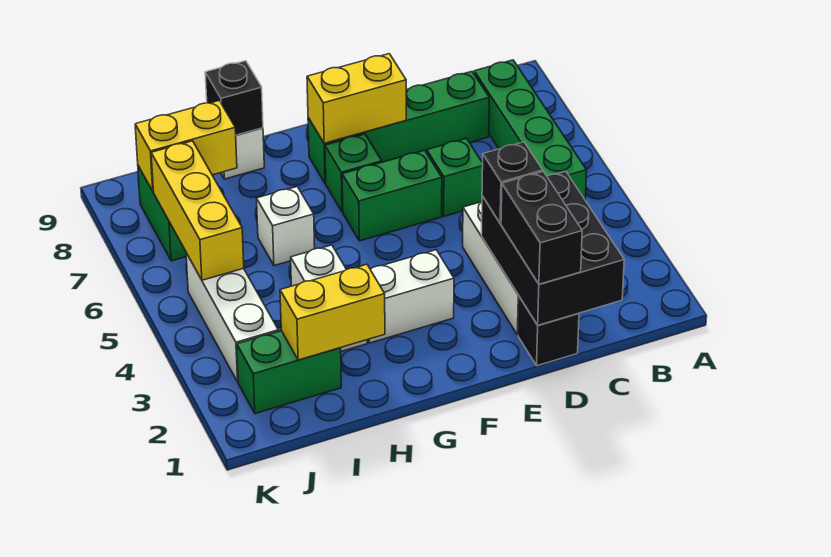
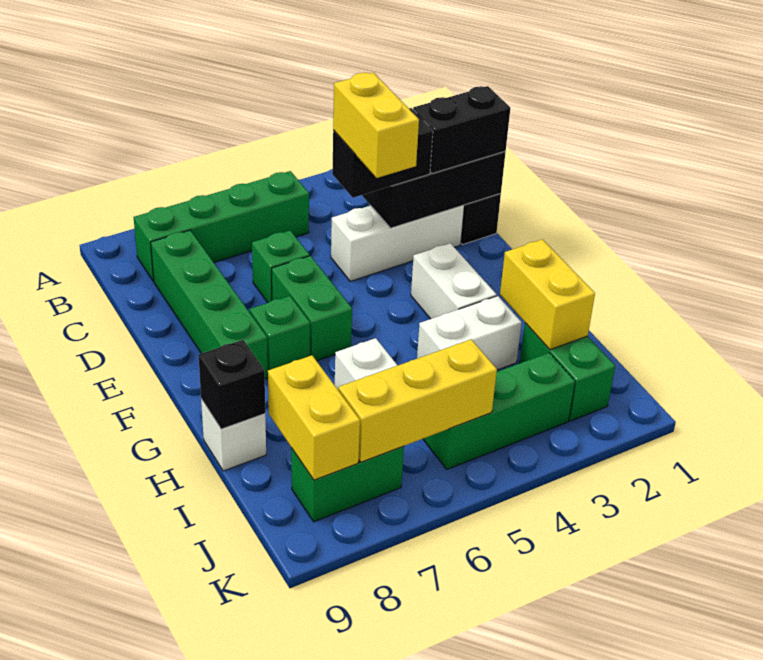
black 1x1 brick [482,142,543,223] -> black 1x2 brick [332,108,433,198]
yellow 1x2 brick [307,54,406,143] -> yellow 1x2 brick moved to [333,73,419,178]
white 1x3 brick [186,253,278,382] -> green 1x3 brick [423,353,575,469]

